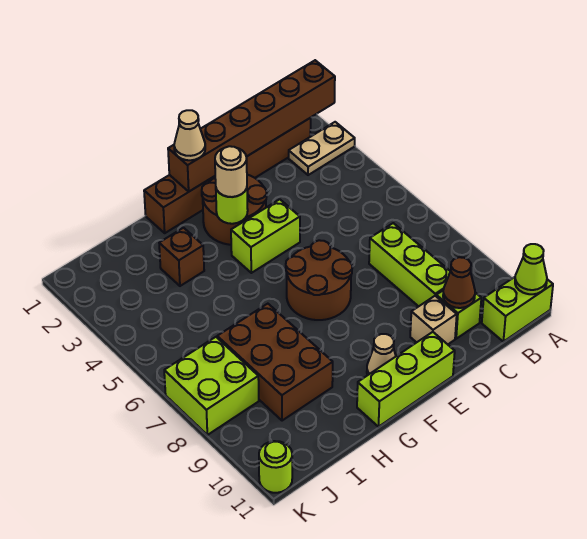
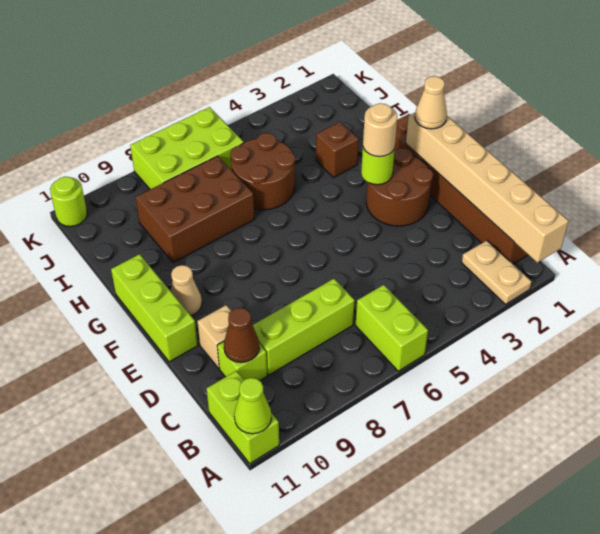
brown 1x6 brick [168,60,335,191] -> tan 1x6 brick [406,112,569,262]
lime 1x2 brick [231,199,300,273] -> lime 1x2 brick moved to [356,285,428,371]
brown 2x2 round brick [286,240,352,320] -> brown 2x2 round brick moved to [230,133,295,210]
lime 2x2 brick [164,337,259,435] -> lime 2x3 brick [130,107,244,189]

